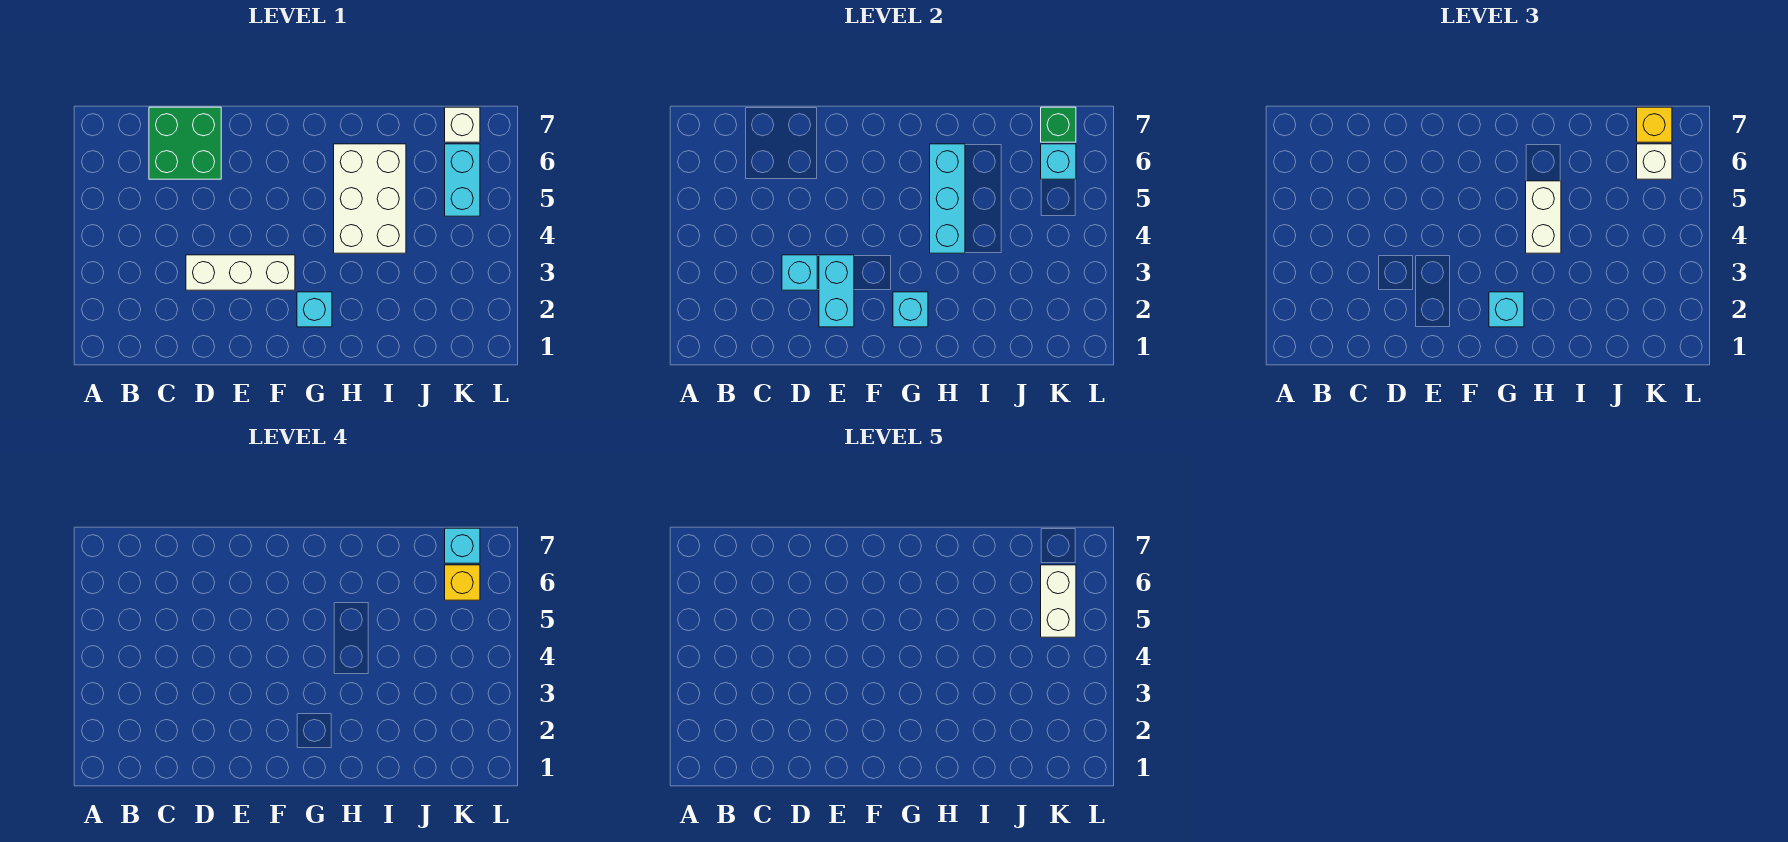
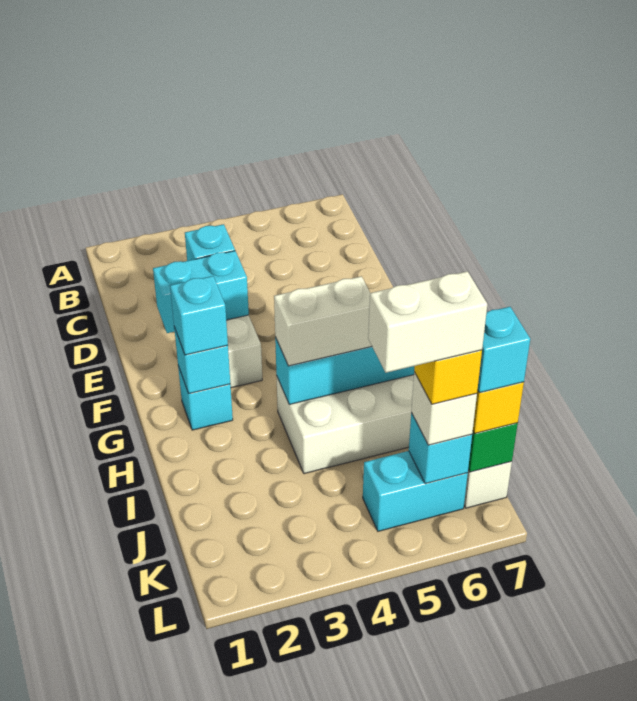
green 2x2 brick [149,107,221,179] -> none

